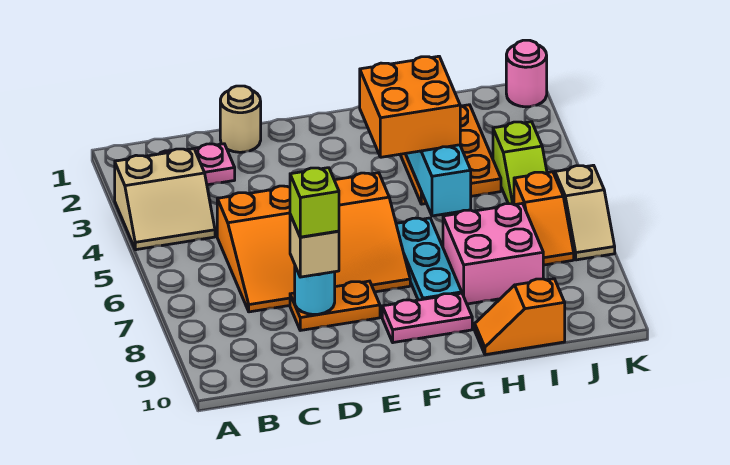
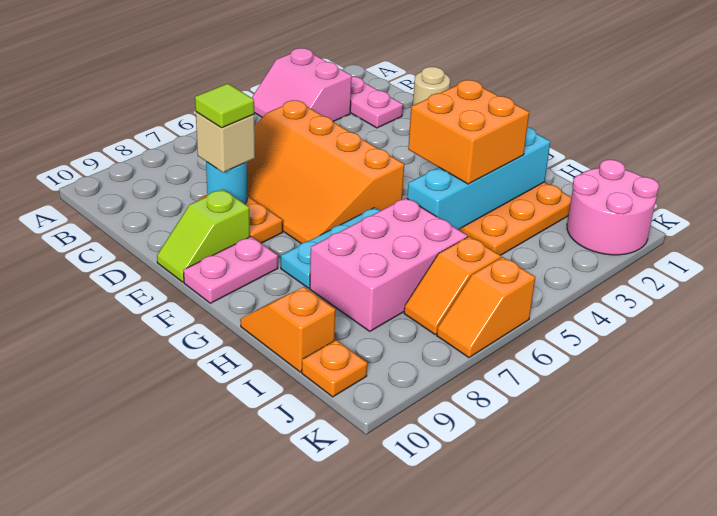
tan 2x2 slope [115,149,215,250] -> pink 2x2 slope [252,48,352,122]
lime 1x1 brick [290,168,339,237] -> lime 1x1 tile [195,84,254,128]
pink 1x2 plate [382,293,472,343] -> pink 1x2 plate turned to [183,237,278,303]
pink 2x2 brick [443,203,543,304] -> pink 2x3 brick [310,198,467,331]
lime 1x2 slope [493,122,547,204] -> lime 1x2 slope moved to [157,189,250,282]
none -> orange 1x1 plate [302,340,367,397]
pink 1x1 round brick [506,40,547,107] -> pink 2x2 round brick [567,160,659,255]
tan 1x2 slope [555,165,615,260] -> orange 1x2 slope [437,257,535,358]

